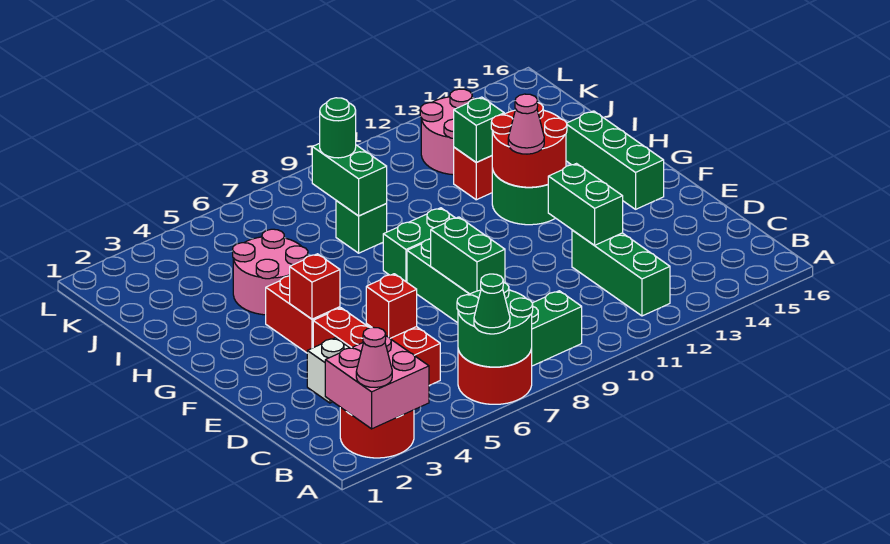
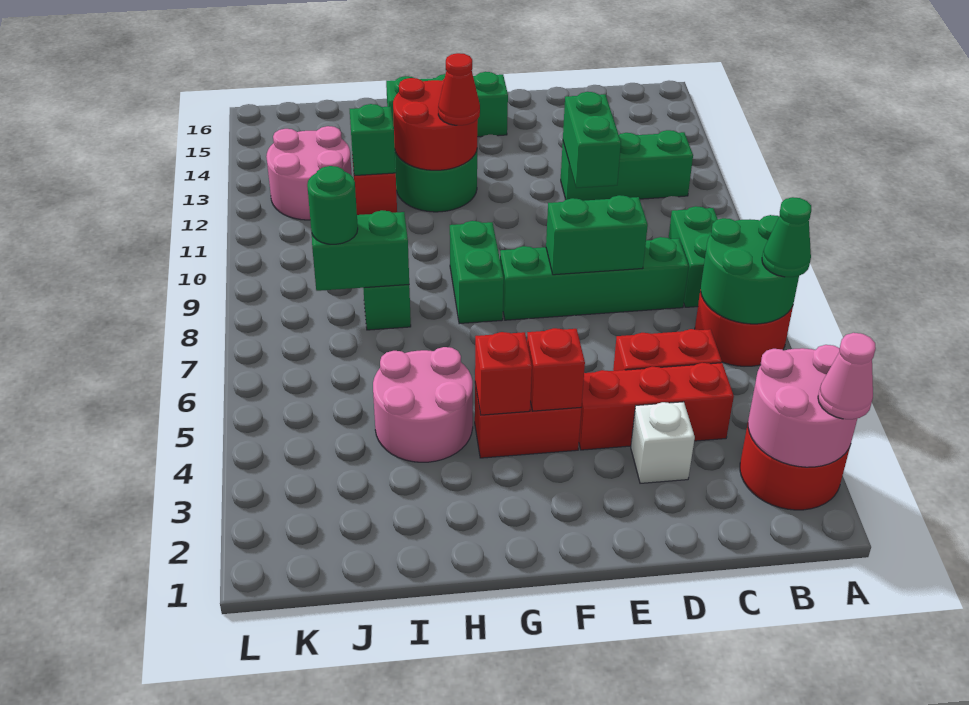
pink 2x2 brick [325,336,429,429] -> pink 2x2 round brick [748,345,858,467]
red 1x1 brick [366,274,417,338] -> red 1x1 brick moved to [475,332,532,415]
green 1x2 brick [548,164,623,245] -> green 1x2 brick turned to [563,92,621,188]
pink 1x1 cone [508,94,544,154] -> red 1x1 cone [438,53,480,125]

